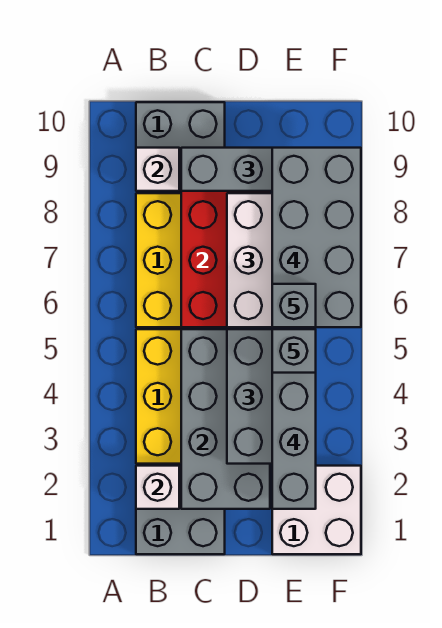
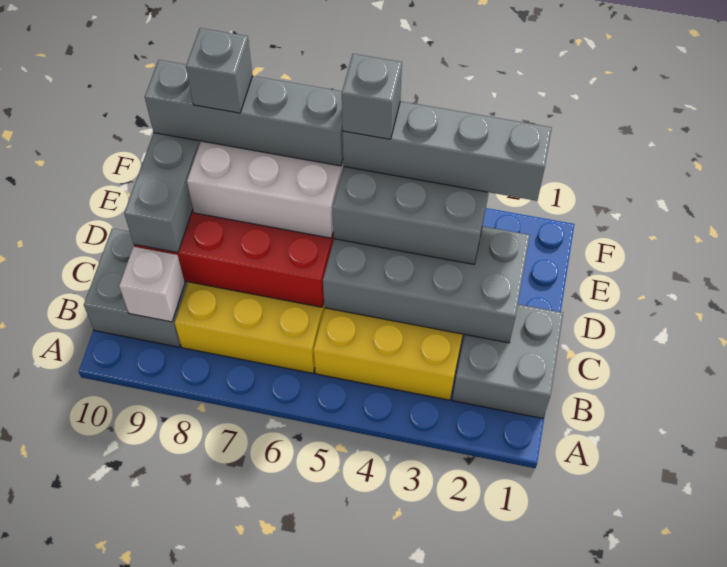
white 1x1 brick [136,466,179,509] -> none
white 2x2 brick [272,466,361,554] -> none
grey 2x4 brick [272,148,361,327] -> grey 1x4 brick [145,60,343,166]
grey 1x1 brick [272,284,316,327] -> grey 1x1 brick moved to [186,28,253,113]

